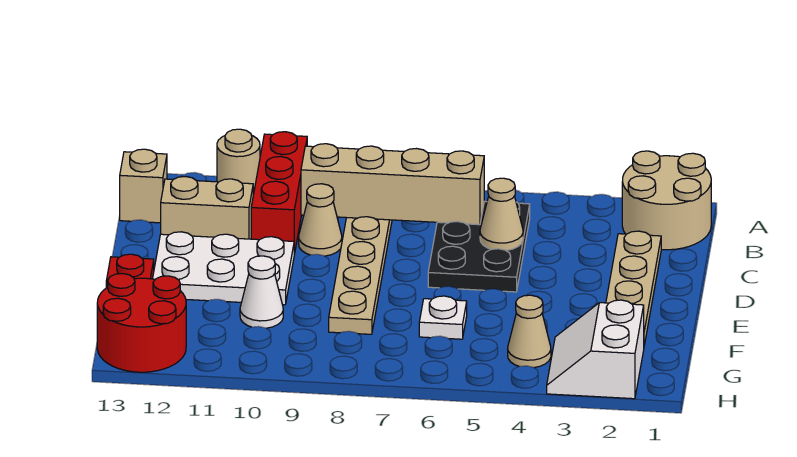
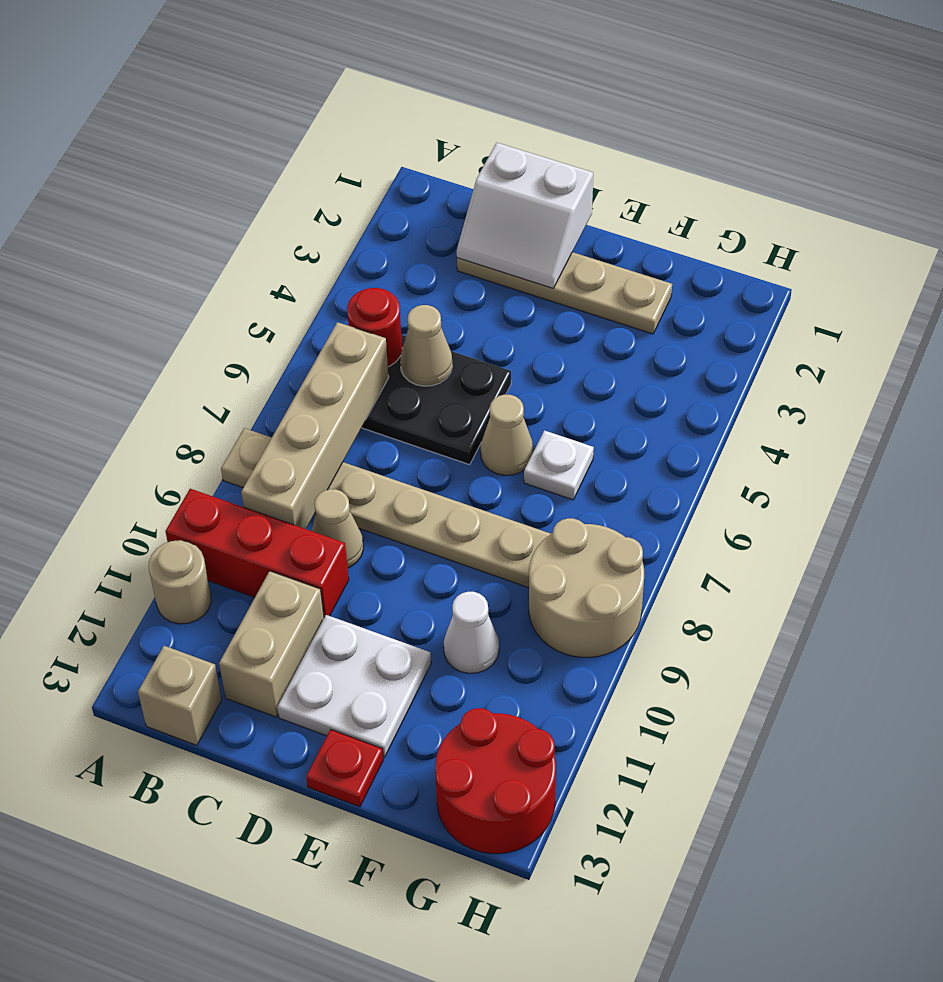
tan 2x2 round brick [622,151,711,250] -> tan 2x2 round brick moved to [529,518,644,657]
none -> red 1x1 round brick [347,288,402,367]
white 2x3 plate [153,232,294,305] -> white 2x2 plate [277,615,431,757]
white 2x2 slope [547,300,644,399] -> white 2x2 slope moved to [457,143,593,288]
tan 1x1 cone [508,295,551,368] -> tan 1x1 cone moved to [480,394,533,475]

